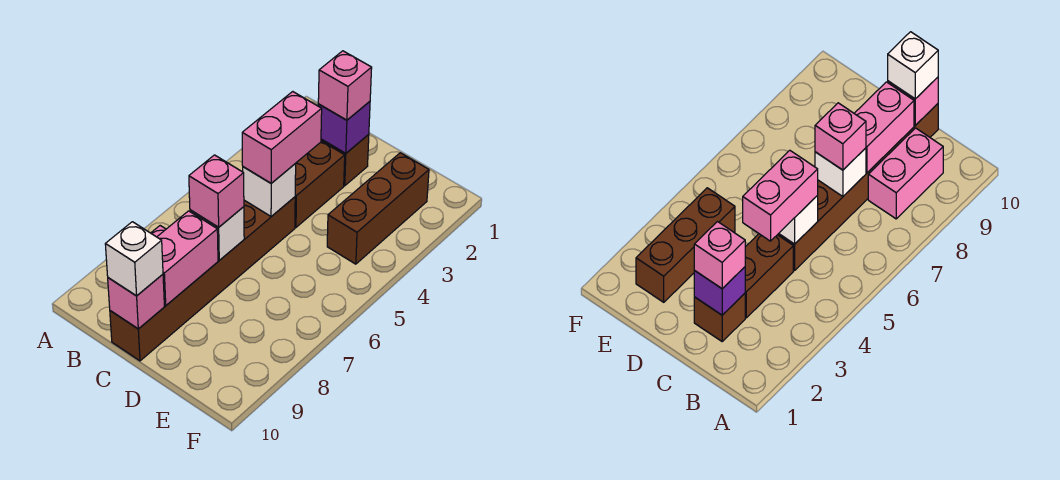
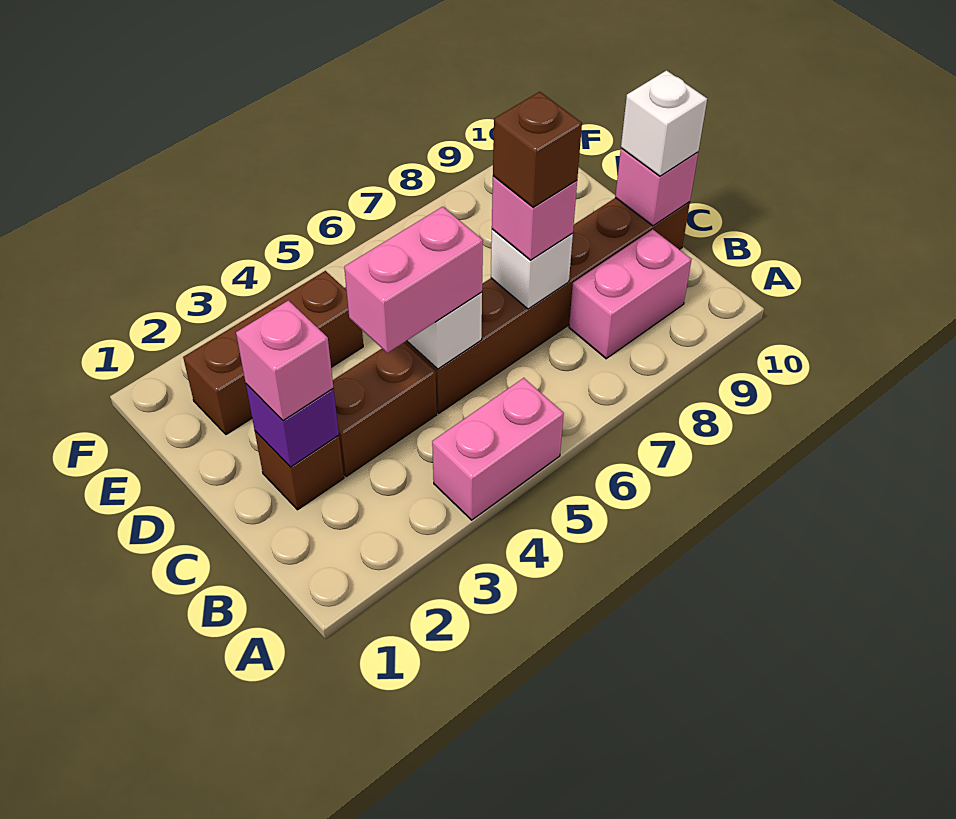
none -> brown 1x1 brick [493,92,582,207]
pink 1x2 brick [157,211,218,305] -> pink 1x2 brick moved to [432,378,564,520]

